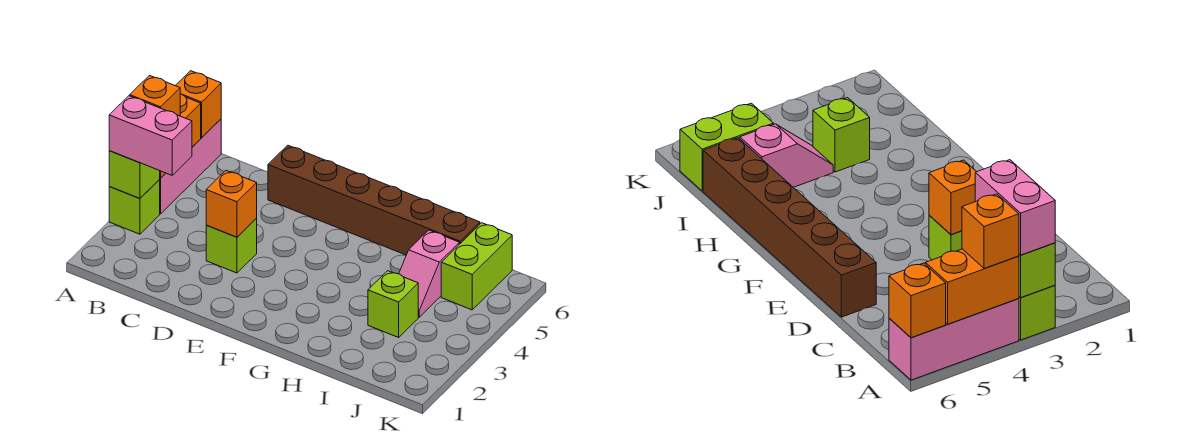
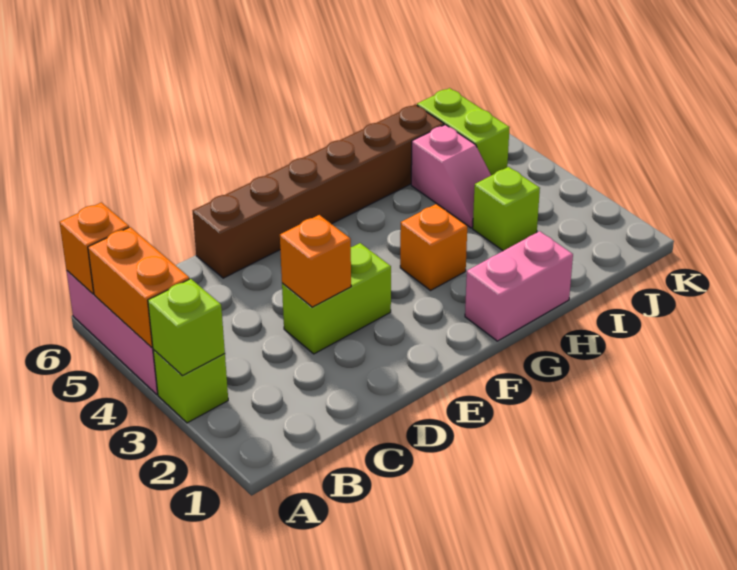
pink 1x2 brick [109,96,192,175] -> pink 1x2 brick moved to [465,231,573,341]
orange 1x1 brick [130,76,180,116] -> orange 1x1 brick moved to [400,204,467,290]
lime 1x1 brick [206,219,257,273] -> lime 1x2 brick [282,243,391,354]

